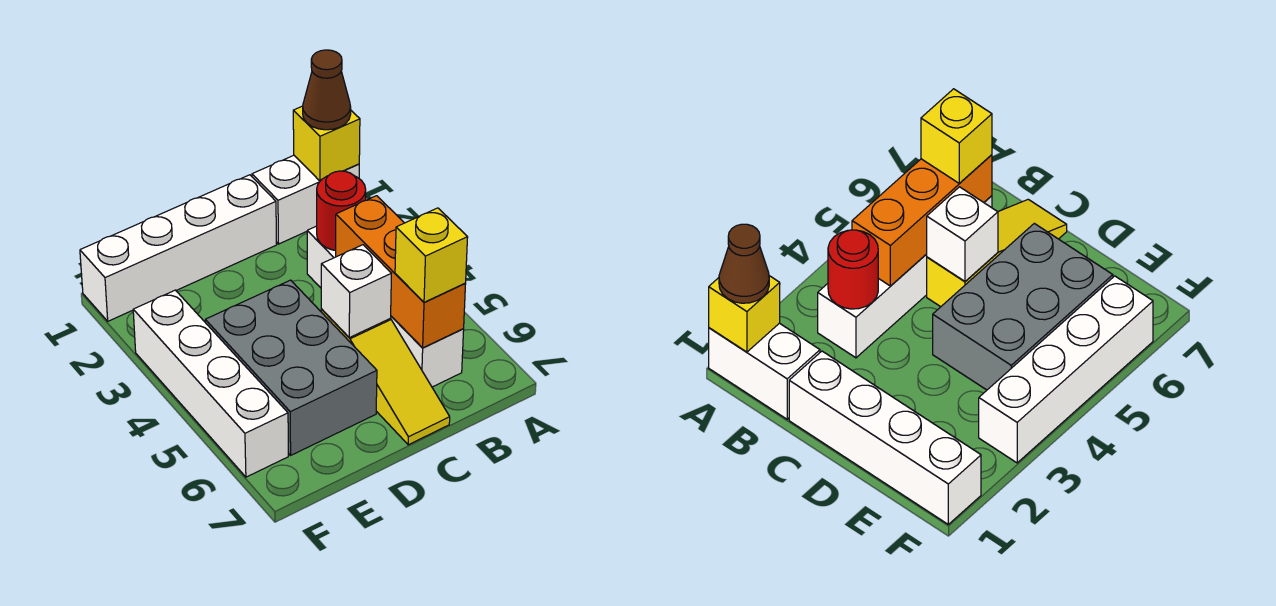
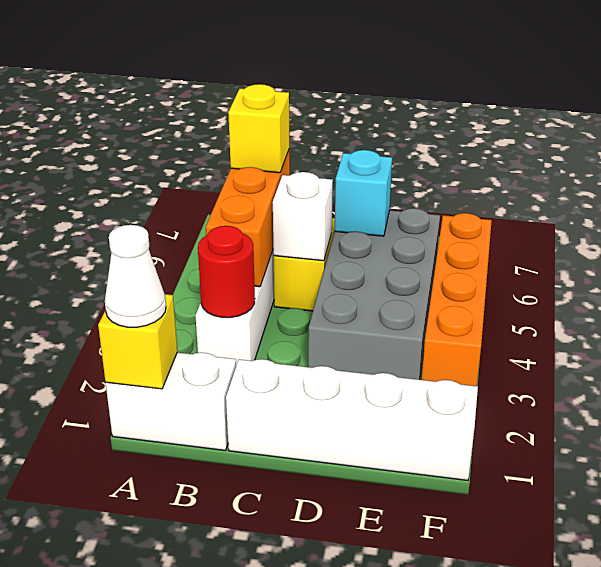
brown 1x1 cone [303,50,351,130] -> white 1x1 cone [105,225,166,327]
grey 2x3 brick [205,280,377,455] -> grey 2x4 brick [308,208,440,380]
none -> cyan 1x1 brick [335,150,392,236]
white 1x4 brick [133,290,288,477] -> orange 1x4 brick [422,213,492,386]

